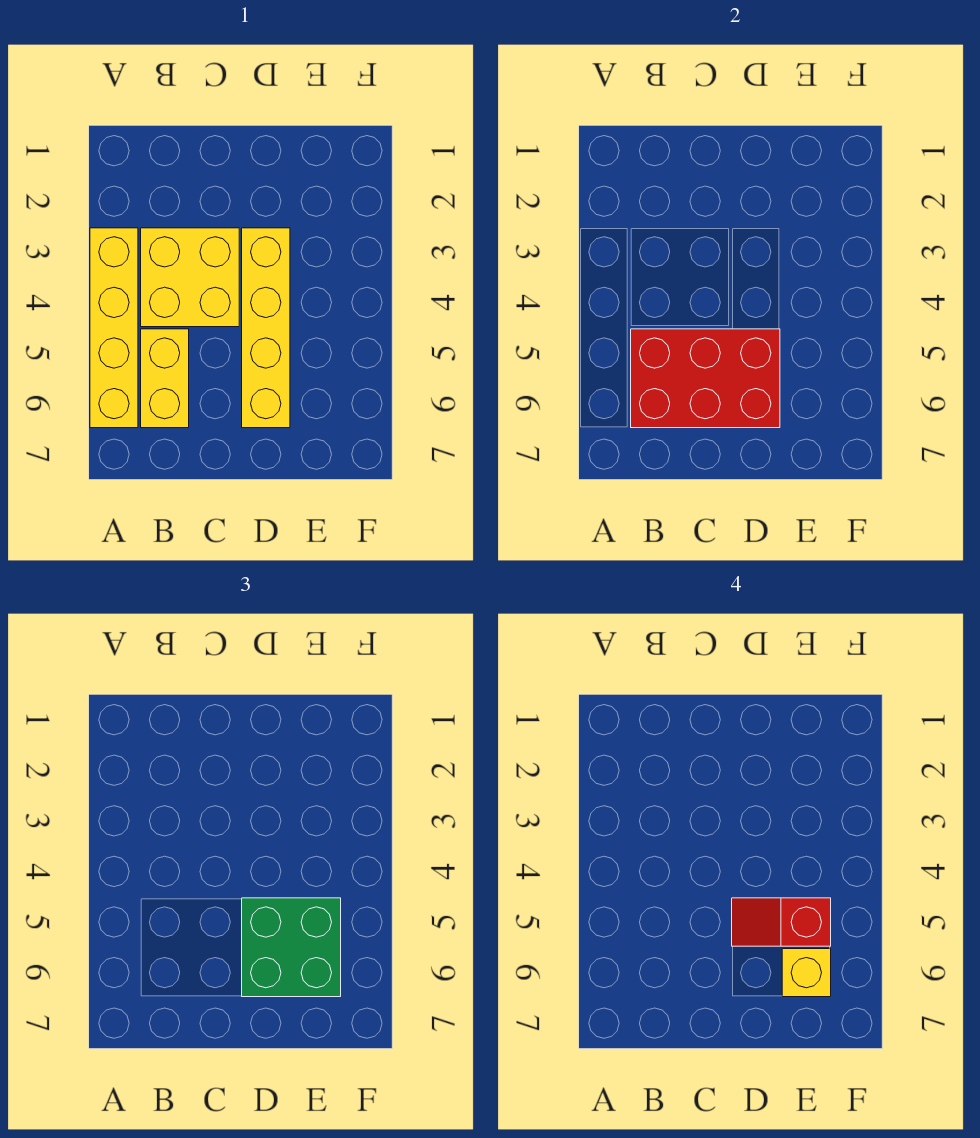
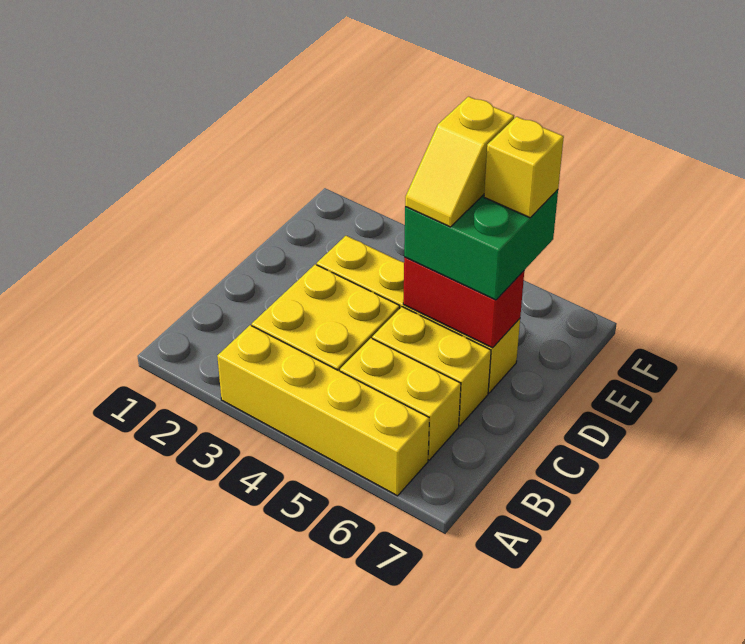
red 2x3 brick [631,329,780,428] -> red 1x2 brick [403,257,524,348]
none -> yellow 1x2 brick [372,307,491,426]
red 1x2 slope [732,898,831,946] -> yellow 1x2 slope [405,97,514,227]

